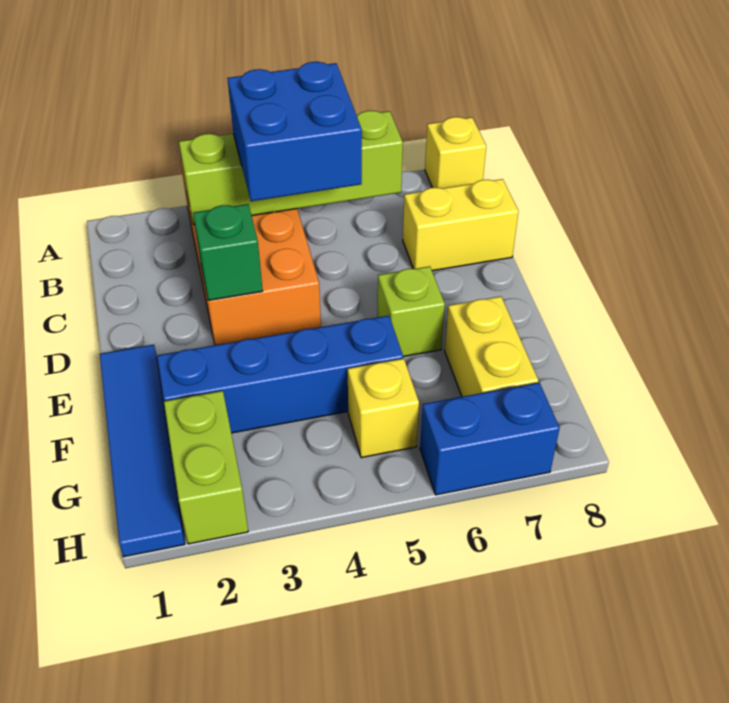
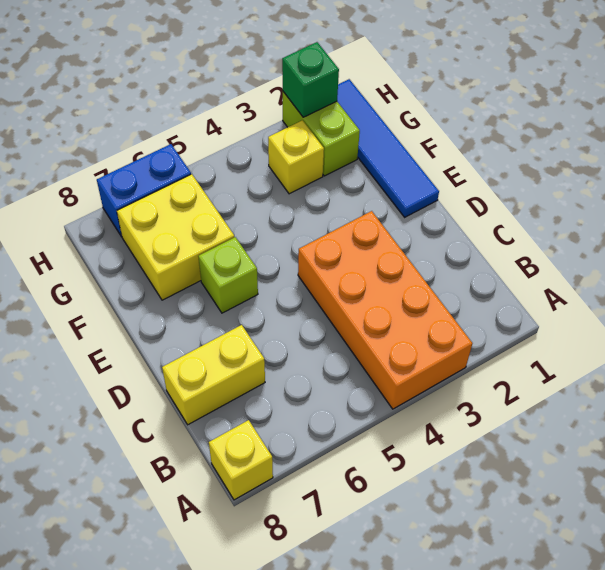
lime 1x4 brick [179,111,403,225] -> none
blue 2x2 brick [227,62,362,201] -> none
green 1x1 brick [193,204,263,300] -> green 1x1 brick moved to [282,42,339,117]
blue 1x4 brick [157,316,403,433] -> none
yellow 1x2 brick [445,296,538,397] -> yellow 2x2 brick [117,174,234,300]
yellow 1x1 brick [348,358,419,458] -> yellow 1x1 brick moved to [268,120,324,194]

